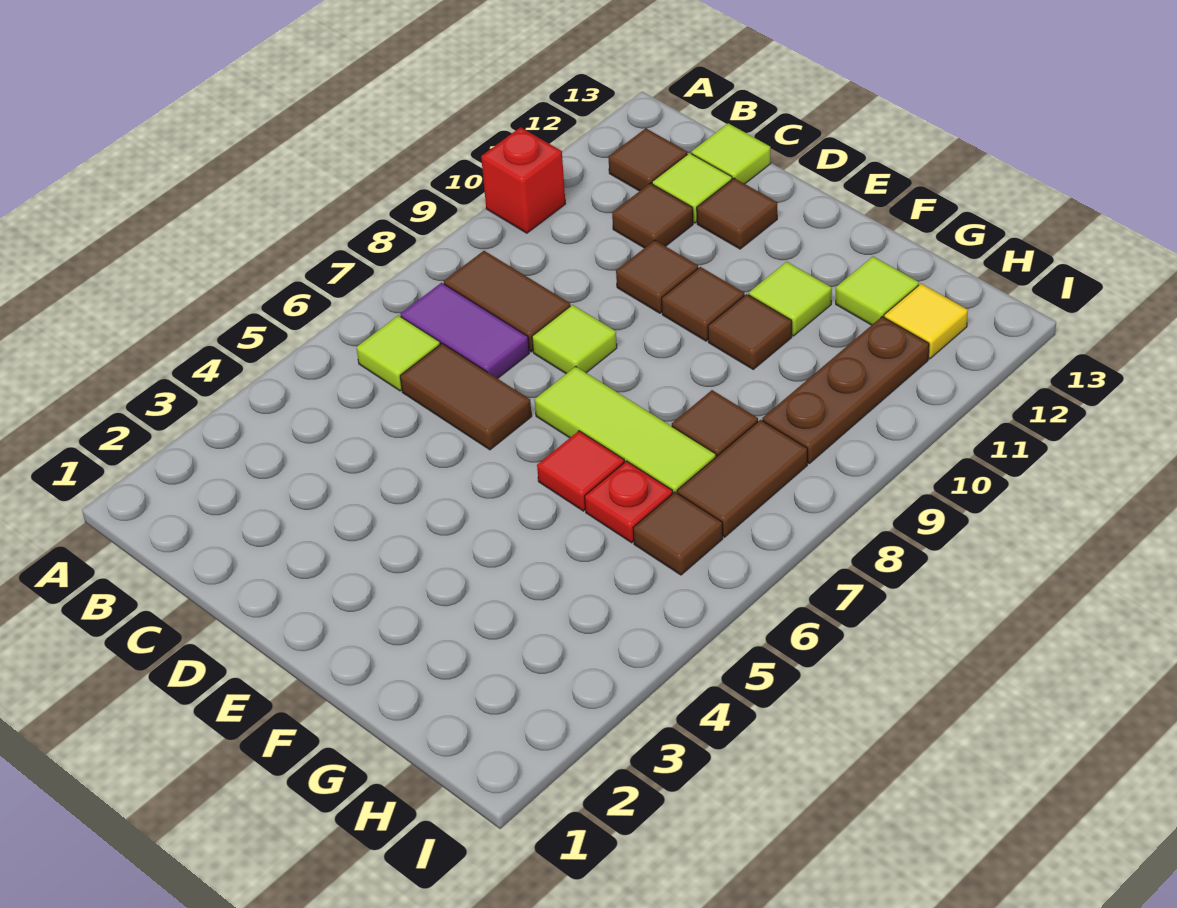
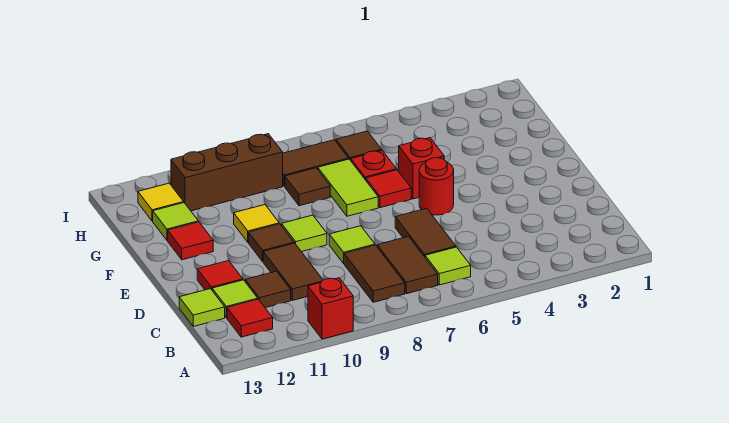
purple 1x2 tile [401,283,529,379] -> brown 1x2 tile [377,237,438,294]
brown 1x1 tile [608,128,687,191] -> red 1x1 tile [227,299,273,337]
brown 1x1 tile [616,240,698,313] -> brown 1x2 tile [263,243,323,300]
brown 1x1 tile [697,178,777,249] -> red 1x1 tile [197,261,243,290]
none -> red 1x1 round brick [419,158,454,215]
lime 1x3 tile [535,366,716,493] -> lime 1x2 tile [318,159,378,216]
none -> red 1x1 brick [399,138,444,199]
brown 1x1 tile [708,294,792,369] -> yellow 1x1 tile [234,205,279,242]
lime 1x1 tile [749,262,832,336] -> lime 1x1 tile moved to [282,215,327,252]
none -> red 1x1 tile [168,222,213,260]
brown 1x3 plate [762,317,929,463] -> brown 1x3 brick [171,134,283,211]

